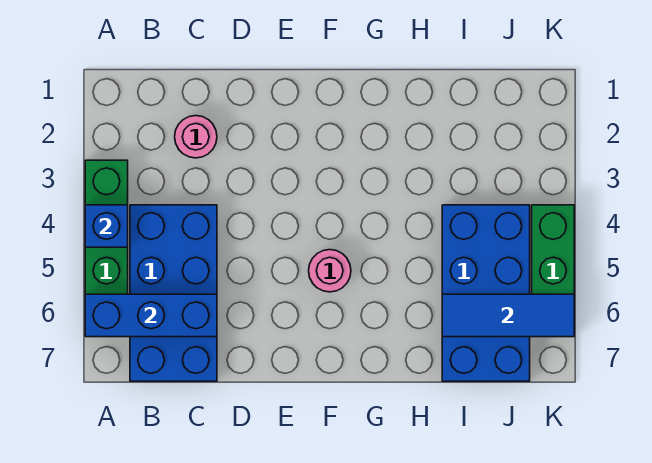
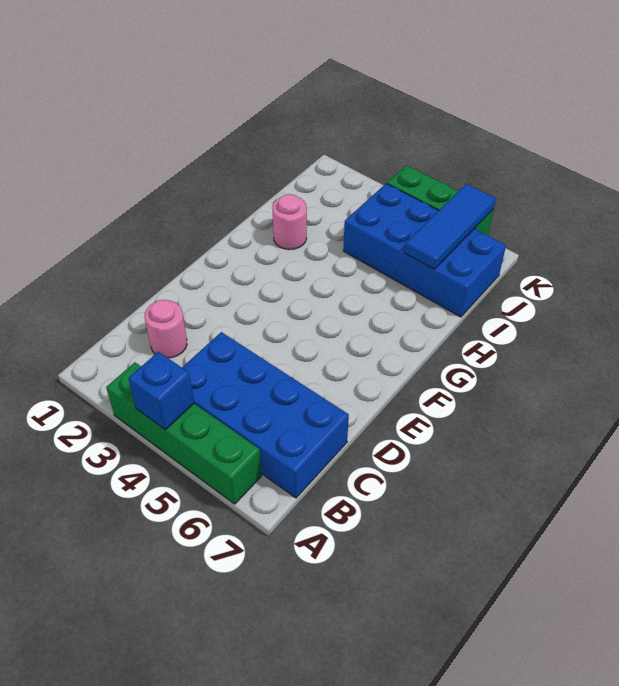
blue 1x3 brick [85,294,217,337] -> none
pink 1x1 round brick [309,250,351,292] -> pink 1x1 round brick moved to [272,194,307,250]

